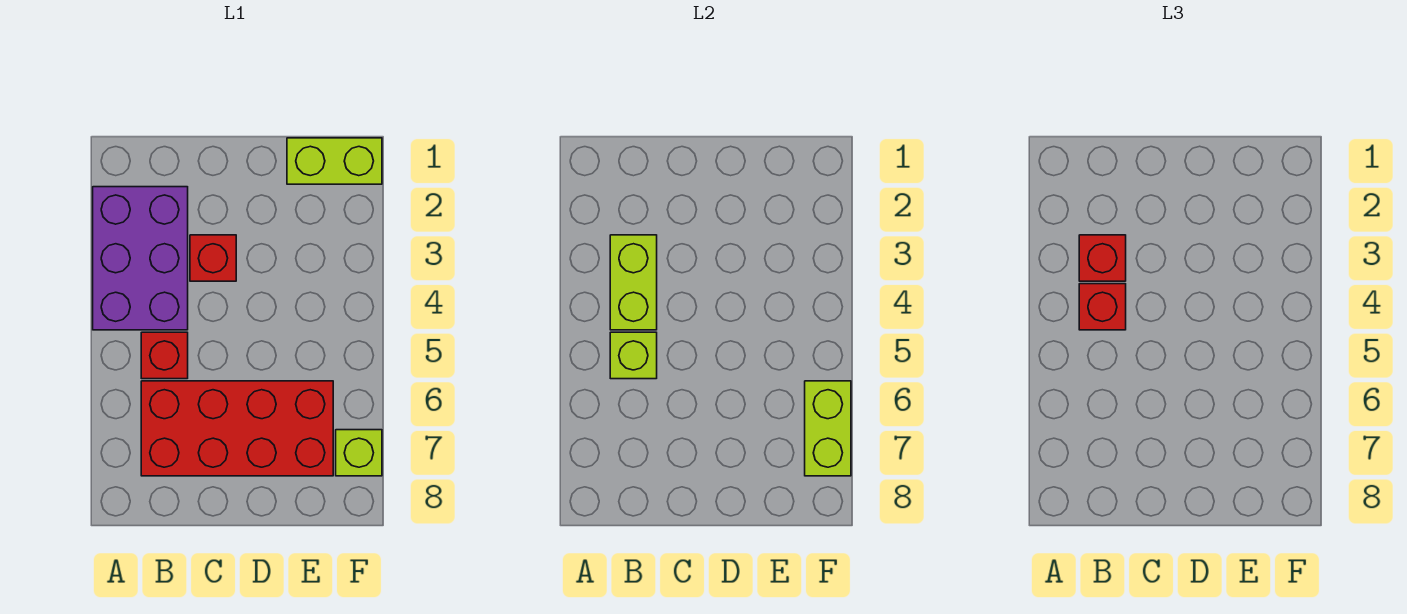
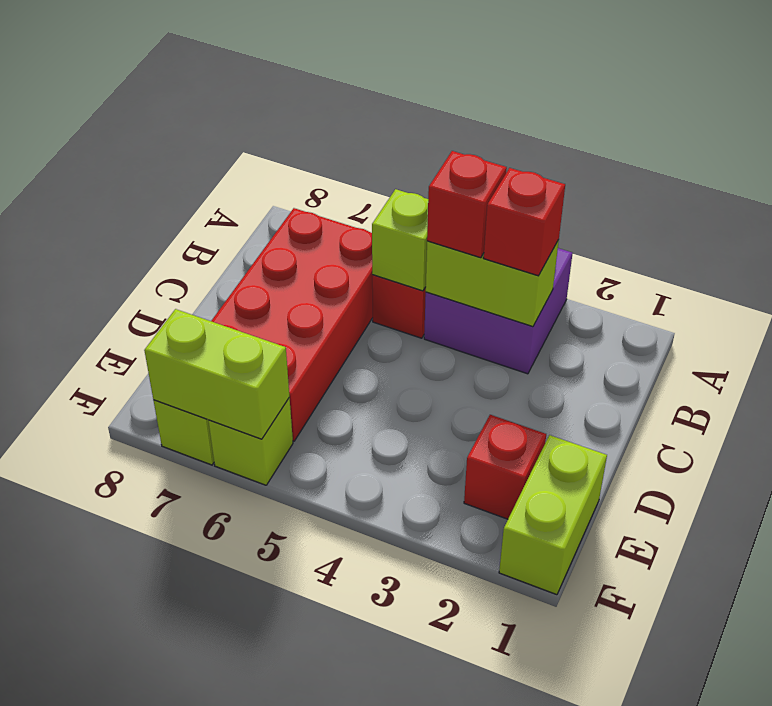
purple 2x3 brick [93,187,188,330] -> purple 2x2 brick [424,248,573,374]
red 1x1 brick [190,235,236,281] -> red 1x1 brick moved to [464,415,546,519]
none -> lime 1x1 brick [208,398,293,485]

